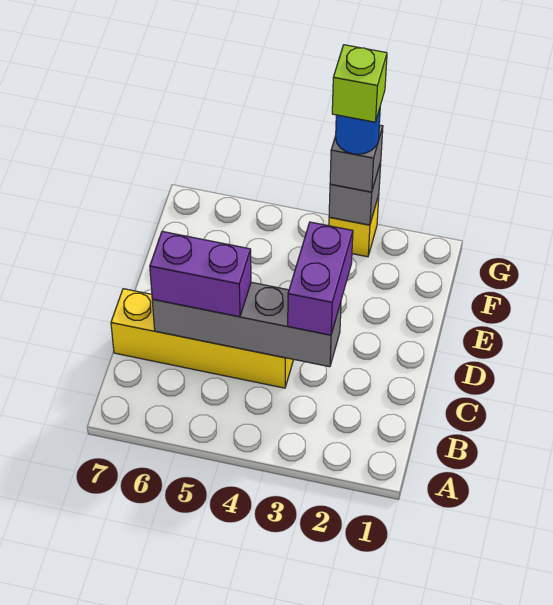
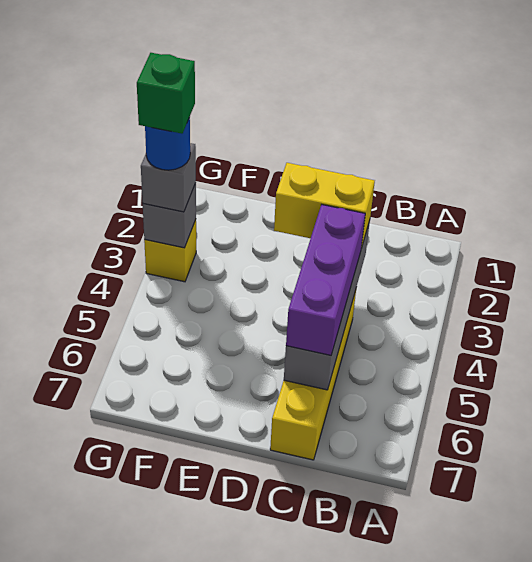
purple 1x2 brick [288,222,353,335] -> yellow 1x2 brick [274,163,375,248]
purple 1x2 brick [150,231,251,317] -> purple 1x3 brick [286,205,365,355]
lime 1x1 brick [332,45,387,122] -> green 1x1 brick [137,53,195,134]

